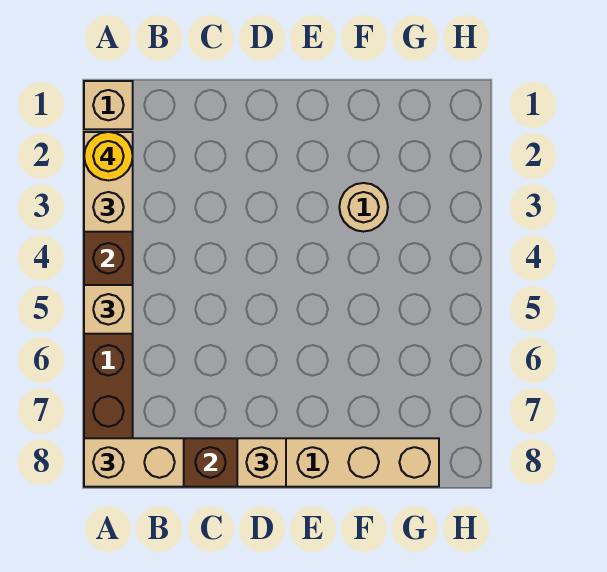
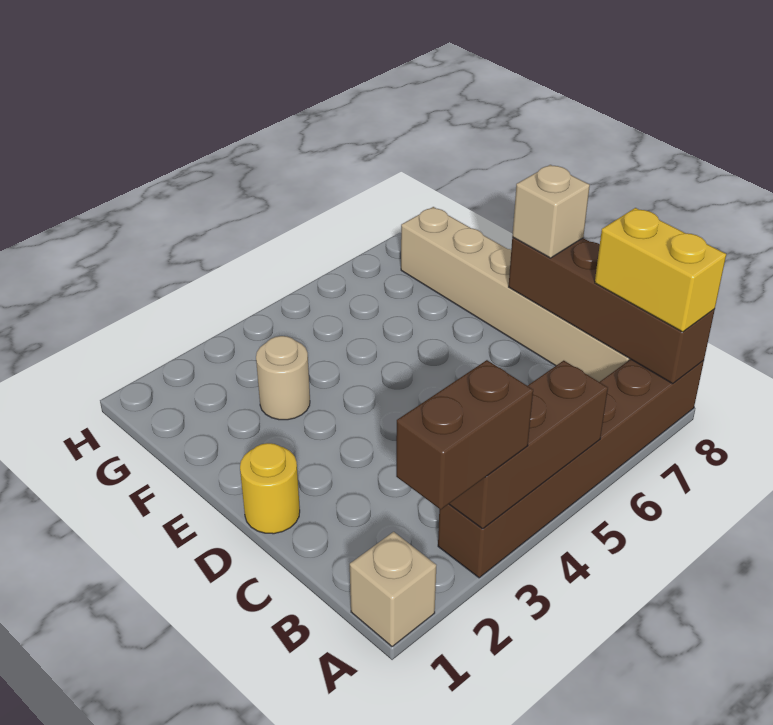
tan 1x2 brick [84,132,133,232] -> brown 1x2 brick [396,360,533,510]
yellow 1x1 round brick [84,132,133,180] -> yellow 1x1 round brick moved to [240,443,300,534]
tan 1x1 brick [84,285,133,334] -> none
tan 1x2 brick [84,438,184,487] -> yellow 1x2 brick [595,208,726,332]

